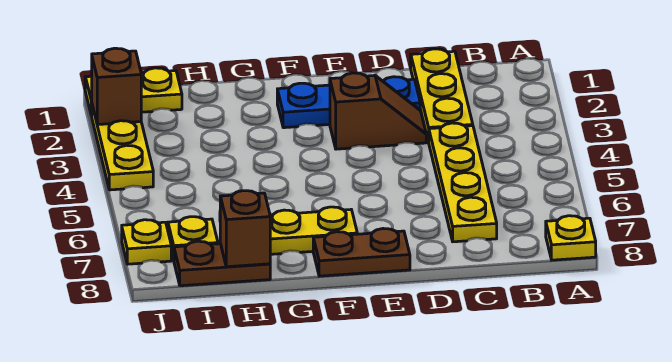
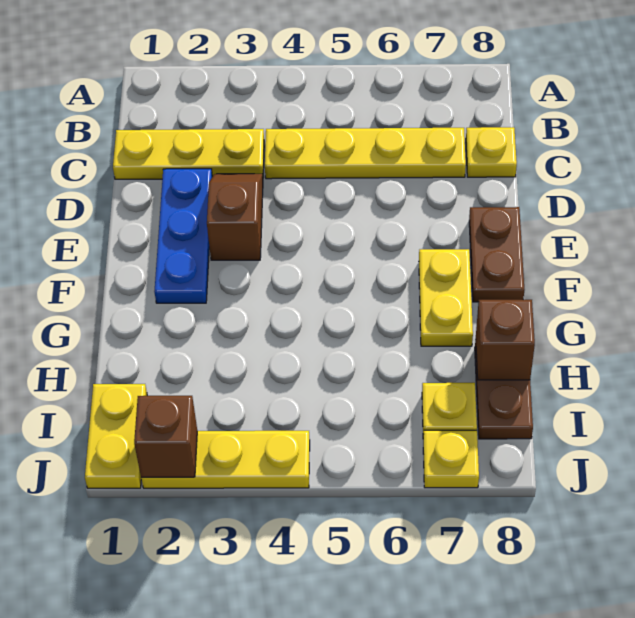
yellow 1x1 plate [546,216,596,260] -> yellow 1x1 plate moved to [466,127,517,177]

